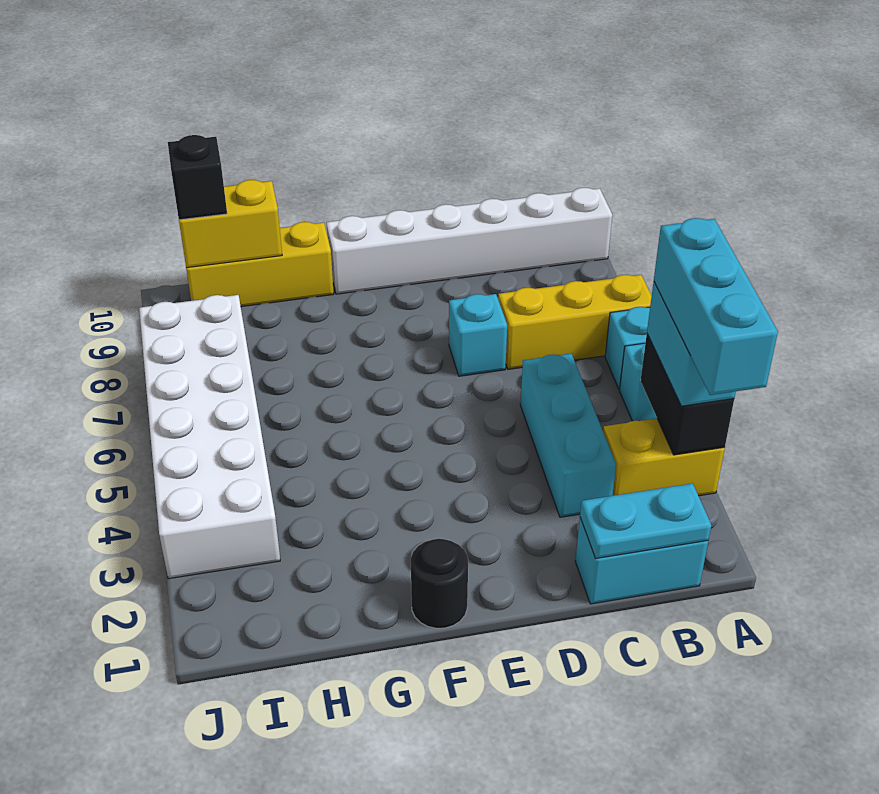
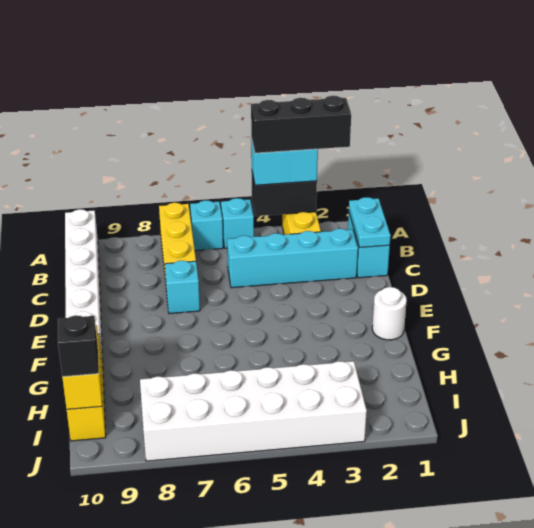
cyan 1x3 brick [654,218,778,395] -> black 1x3 brick [251,96,351,153]
cyan 1x3 brick [520,354,616,517] -> cyan 1x4 brick [227,229,358,288]
black 1x1 round brick [411,539,468,628] -> white 1x1 round brick [372,287,407,340]

